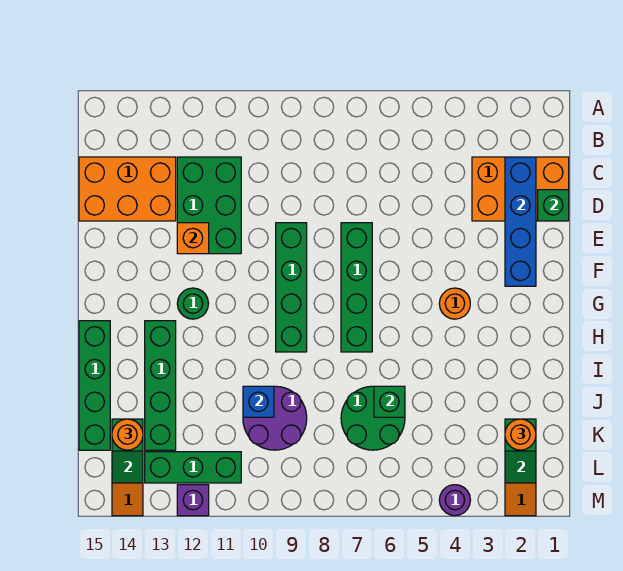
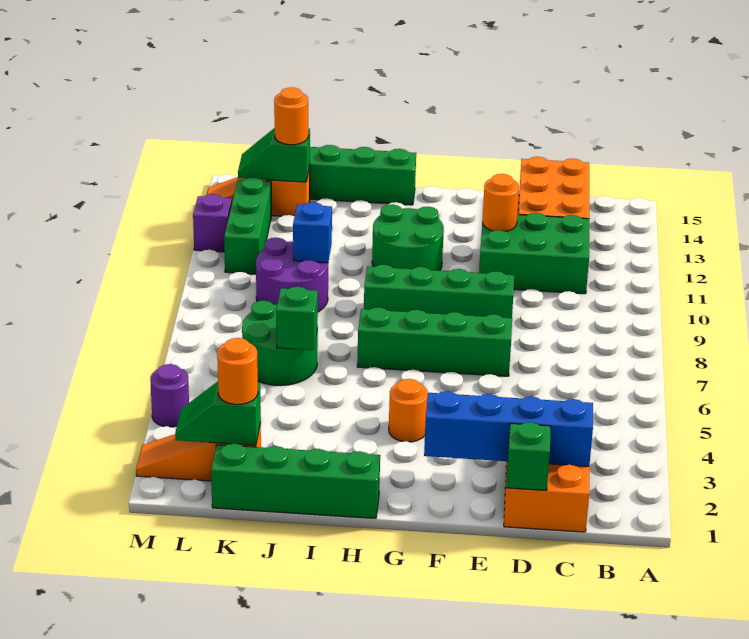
orange 1x1 brick [177,223,209,254] -> orange 1x1 round brick [482,174,519,232]
green 1x1 round brick [177,288,209,319] -> green 2x2 round brick [372,204,444,271]
green 1x4 brick [145,321,176,450] -> green 1x4 brick moved to [211,443,380,518]

